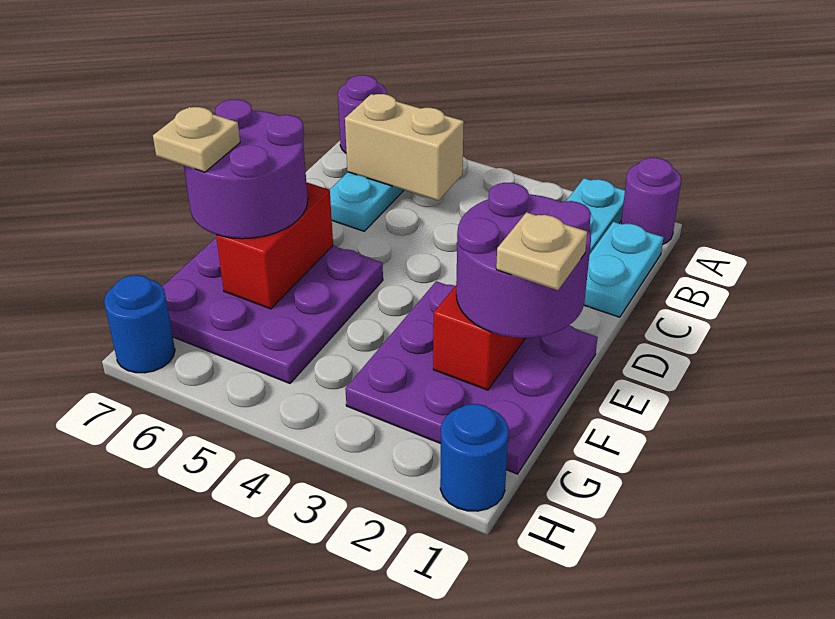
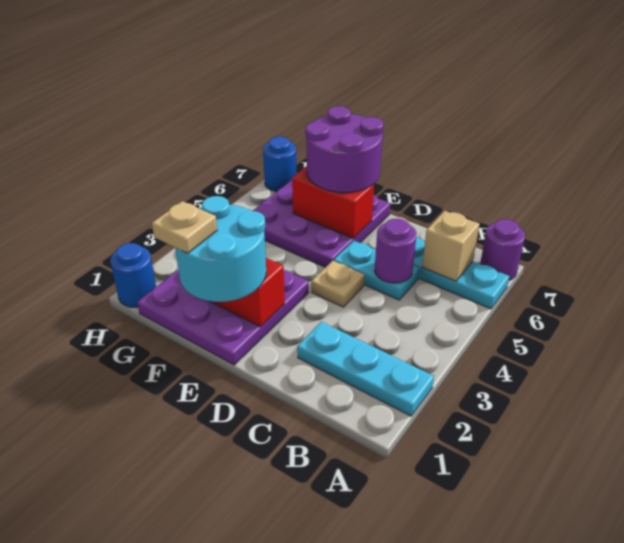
purple 1x1 round brick [621,158,681,244] -> purple 1x1 round brick moved to [374,219,417,283]
cyan 1x2 plate [584,222,664,317] -> cyan 1x2 plate moved to [334,241,419,300]
tan 1x2 brick [345,94,464,201] -> tan 1x1 brick [422,211,480,281]
purple 2x2 round brick [456,183,591,338] -> cyan 2x2 round brick [175,196,266,302]
tan 1x1 plate [153,107,240,172] -> tan 1x1 plate moved to [311,261,365,307]

